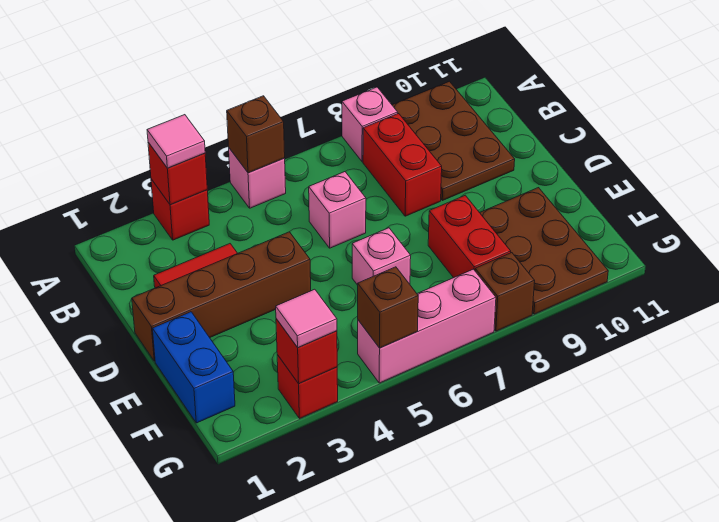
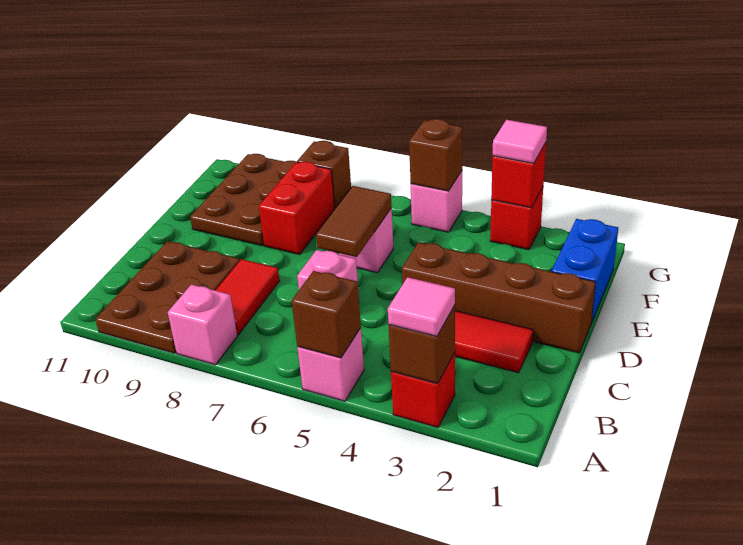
red 1x1 brick [148,142,207,205] -> brown 1x1 brick [389,306,455,384]
red 1x2 brick [363,113,442,216] -> red 1x2 tile [215,259,280,335]
none -> brown 1x2 tile [316,186,392,257]
pink 1x3 brick [358,269,496,383] -> pink 1x1 brick [411,171,462,232]

